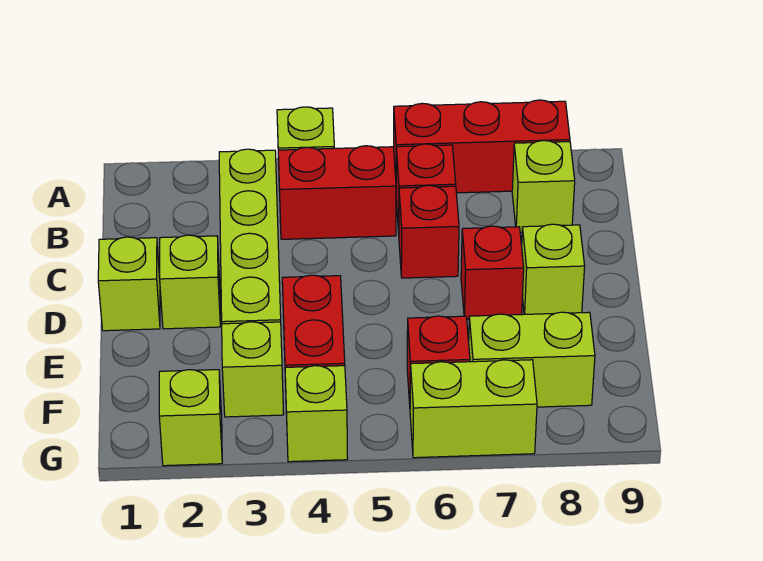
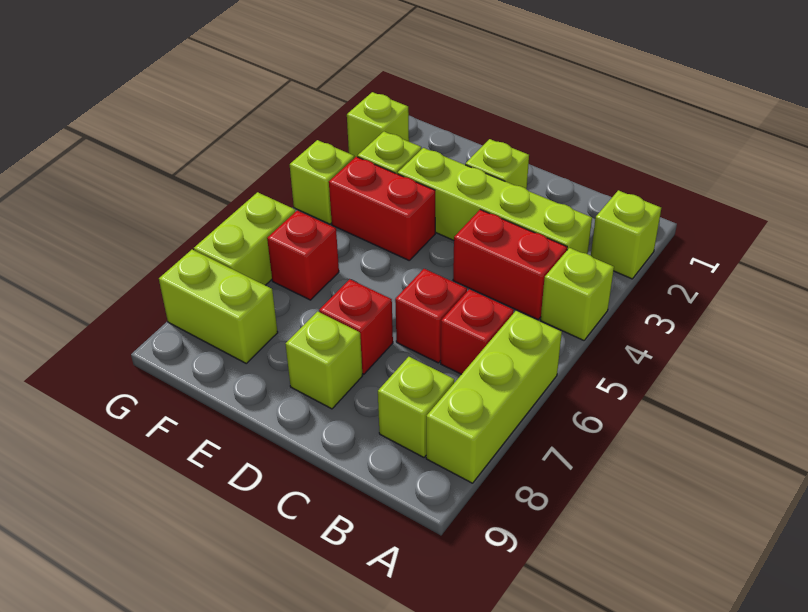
red 1x3 brick [394,100,570,193] -> lime 1x3 brick [426,311,562,483]
red 1x2 brick [278,146,396,239] -> red 1x2 brick turned to [453,210,567,319]
lime 1x1 brick [98,237,160,331] -> lime 1x1 brick moved to [591,190,661,279]
lime 1x2 brick [469,312,595,407] -> lime 1x2 brick turned to [159,250,278,363]

